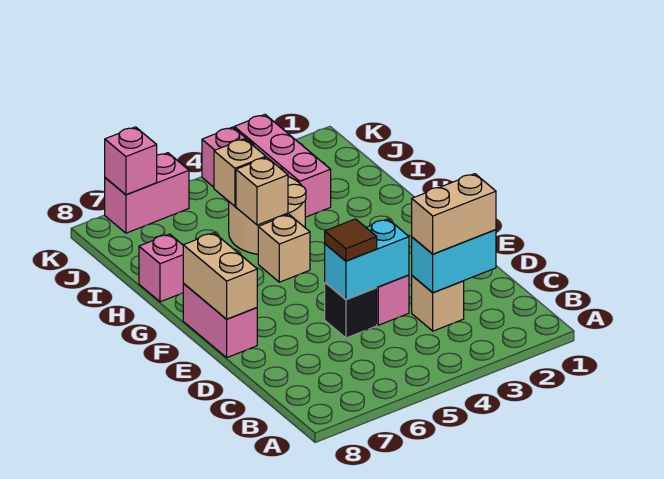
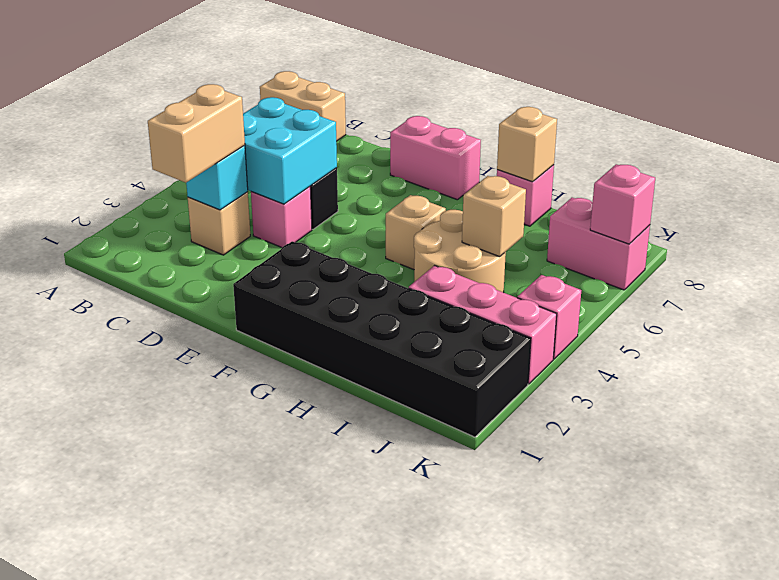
cyan 1x2 brick [412,230,496,293] -> cyan 1x1 brick [186,145,248,210]
cyan 1x2 brick [325,219,409,300] -> cyan 2x2 brick [243,97,337,204]
brown 1x1 tile [325,219,377,261] -> none
tan 1x2 brick [183,233,257,319] -> tan 1x2 brick moved to [260,71,346,141]
none -> black 2x6 brick [233,241,531,437]
tan 1x1 brick [236,157,288,225] -> tan 1x1 brick moved to [497,107,557,182]
pink 1x2 brick [105,153,189,233] -> pink 1x2 brick turned to [547,198,650,290]

